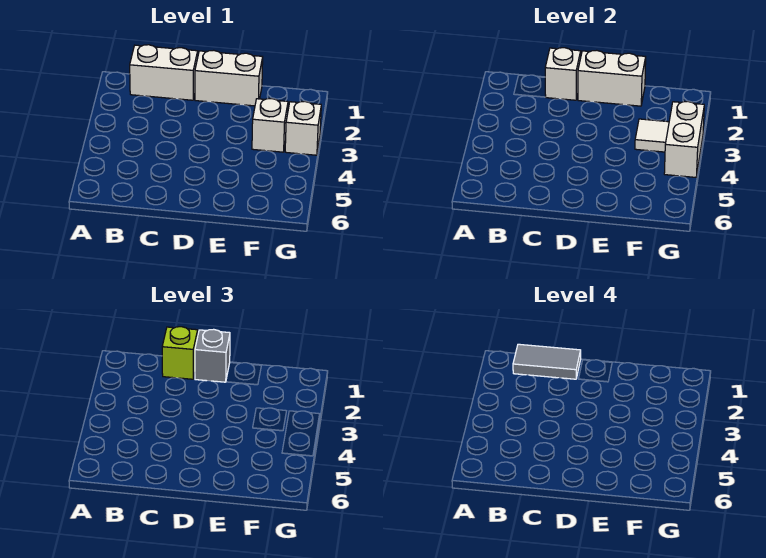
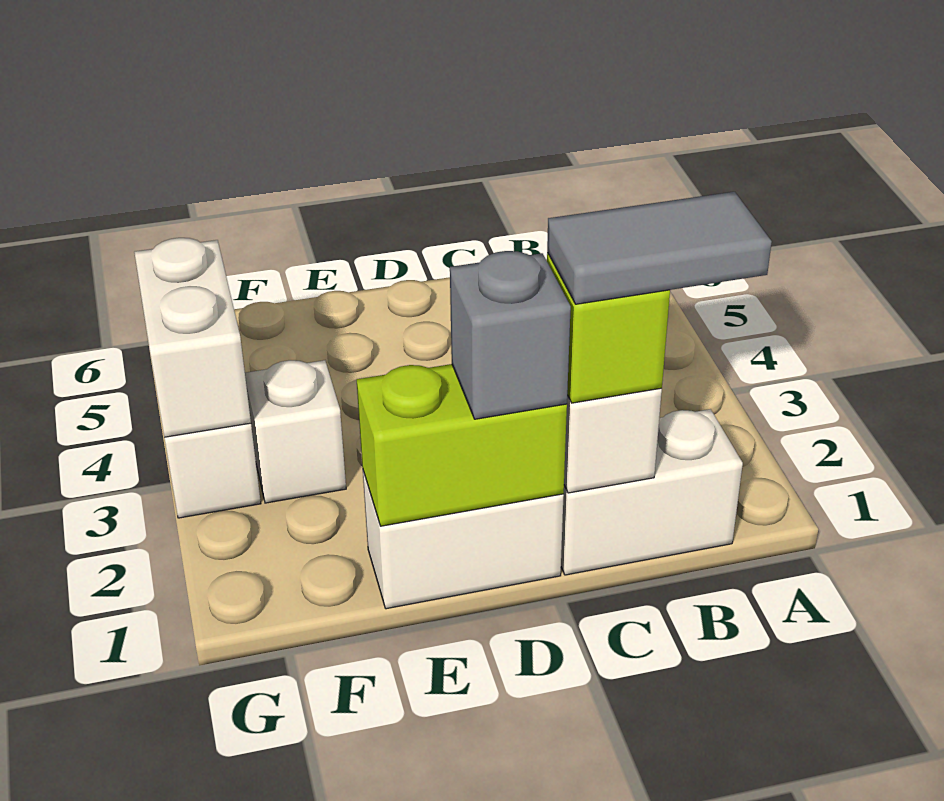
white 1x2 brick [578,50,646,106] -> lime 1x2 brick [357,364,567,526]
white 1x1 tile [635,119,669,152] -> none

